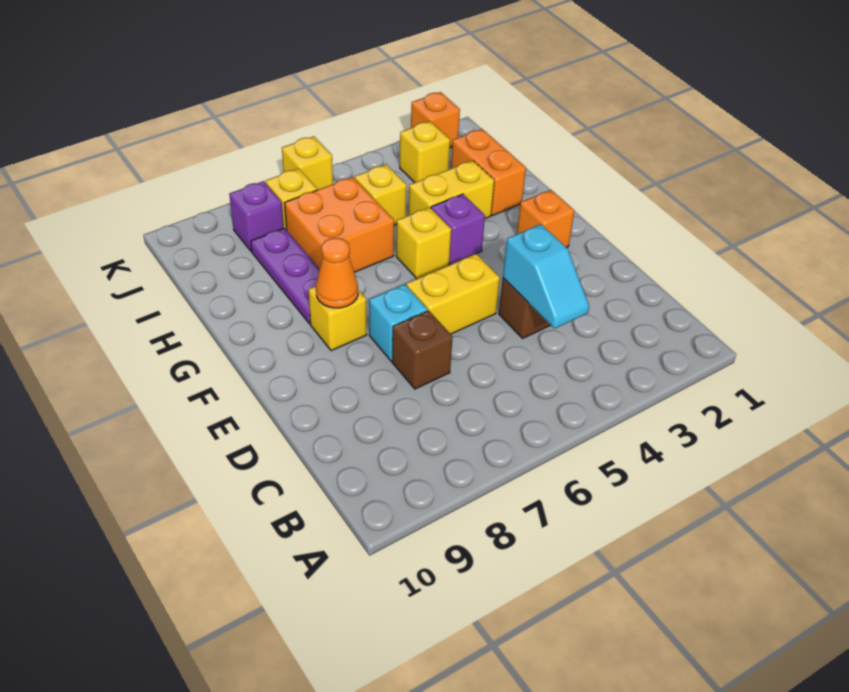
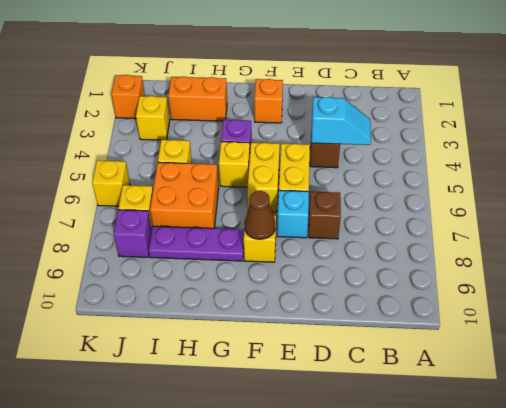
orange 1x1 cone [316,238,358,308] -> brown 1x1 cone [244,191,275,239]
yellow 1x2 brick [408,160,494,219] -> yellow 1x2 brick moved to [248,143,280,212]

